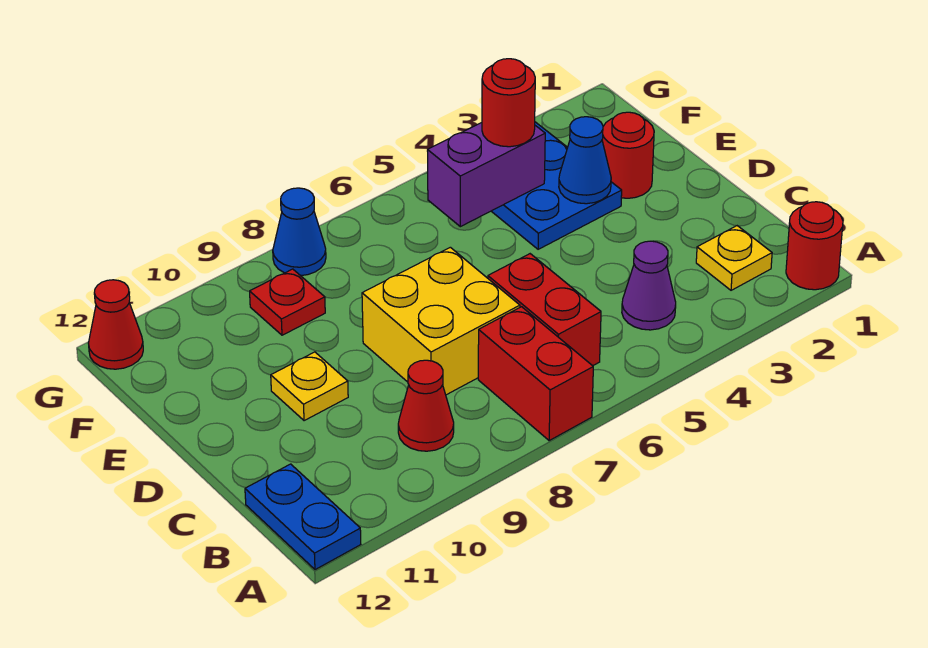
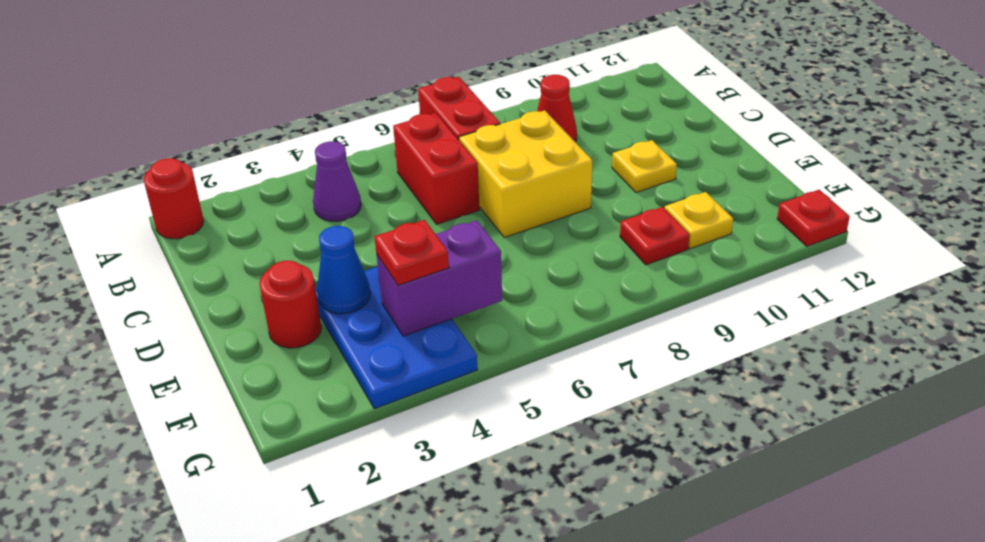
blue 1x2 plate [245,464,361,570] -> none
yellow 1x1 plate [696,226,772,290] -> yellow 1x1 plate moved to [664,192,733,249]
red 1x1 round brick [482,59,535,147] -> red 1x1 plate [374,220,449,285]
blue 1x1 cone [273,188,326,276] -> none
red 1x1 cone [88,280,143,369] -> red 1x1 plate [777,190,850,246]

